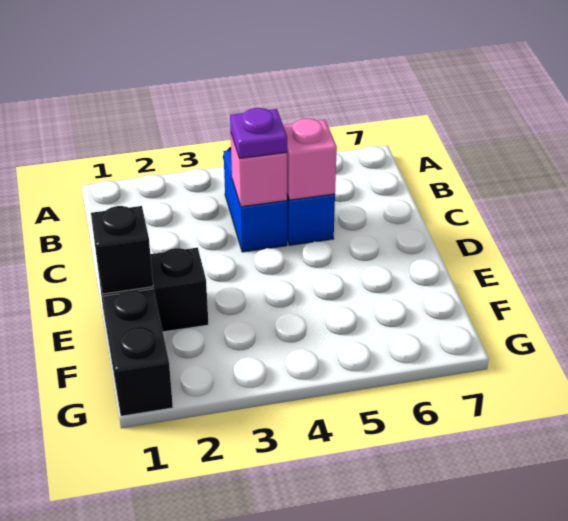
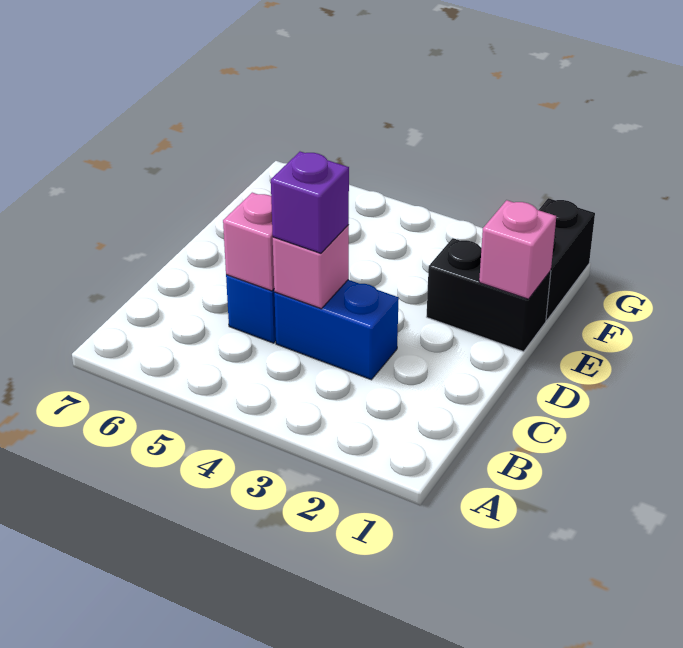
blue 1x2 brick [223,150,287,252] -> blue 1x2 brick turned to [274,280,399,380]
purple 1x1 plate [230,108,287,159] -> purple 1x1 brick [271,152,349,253]
black 1x1 brick [91,206,153,294] -> pink 1x1 brick [479,200,556,299]

